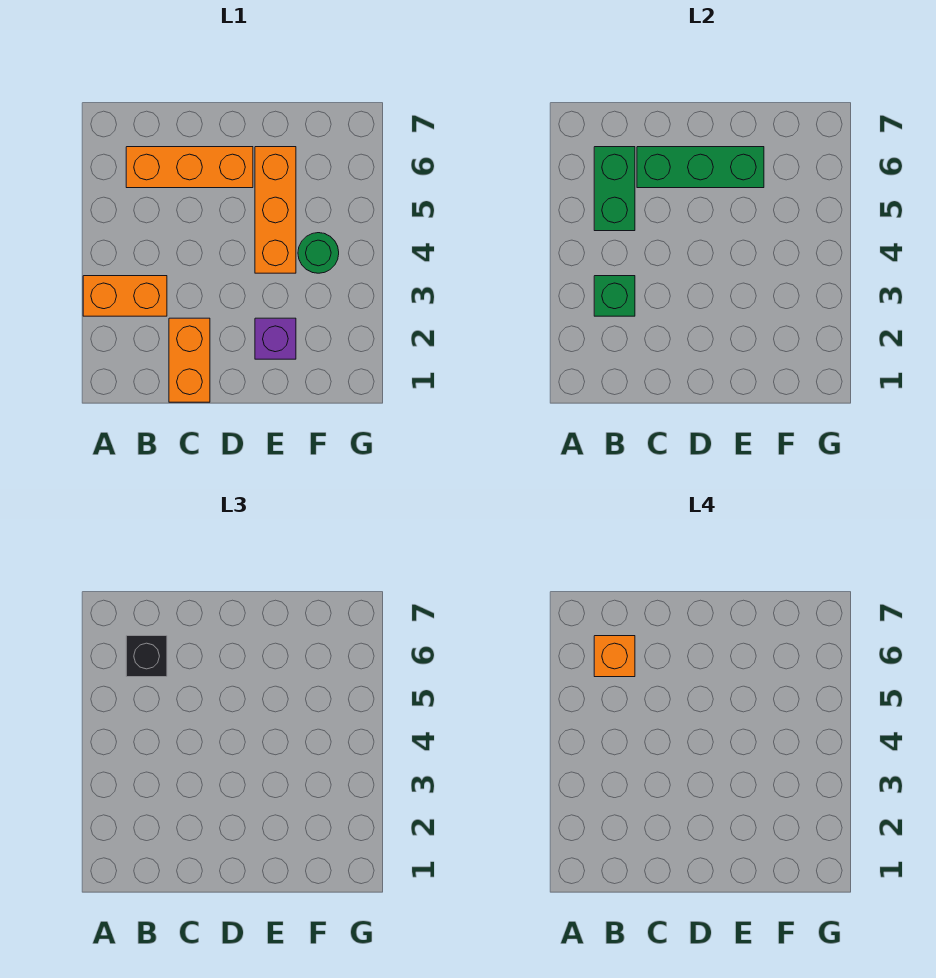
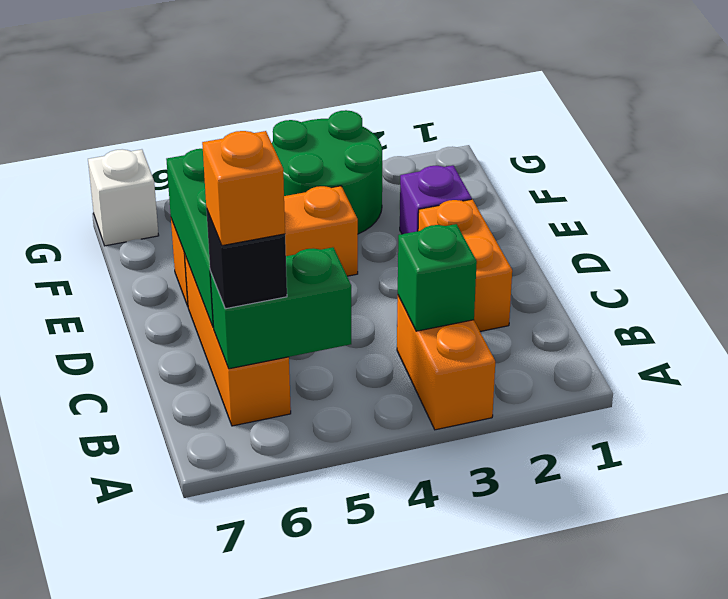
orange 1x2 brick [169,318,210,402] -> orange 1x2 brick turned to [418,199,512,331]
green 1x1 round brick [298,233,339,273] -> green 2x2 round brick [272,110,382,234]
none -> white 1x1 brick [88,149,159,246]

